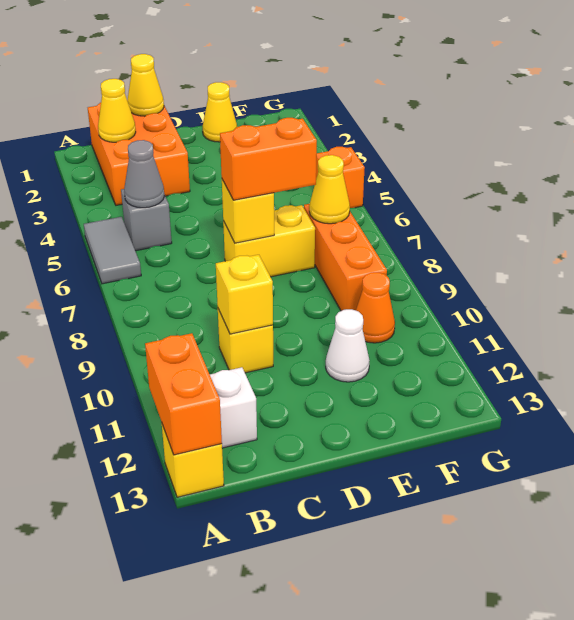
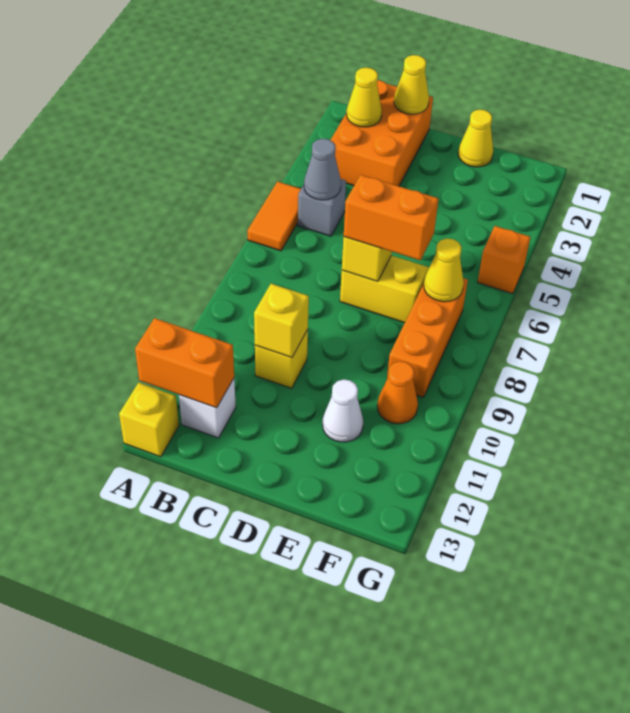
grey 1x2 tile [84,217,141,284] -> orange 1x2 tile [247,182,301,251]
orange 1x2 brick [145,333,222,455] -> orange 1x2 brick turned to [135,318,234,408]

